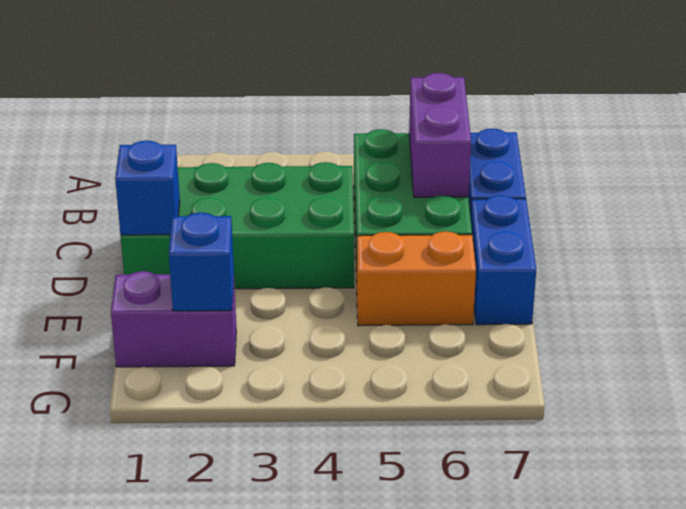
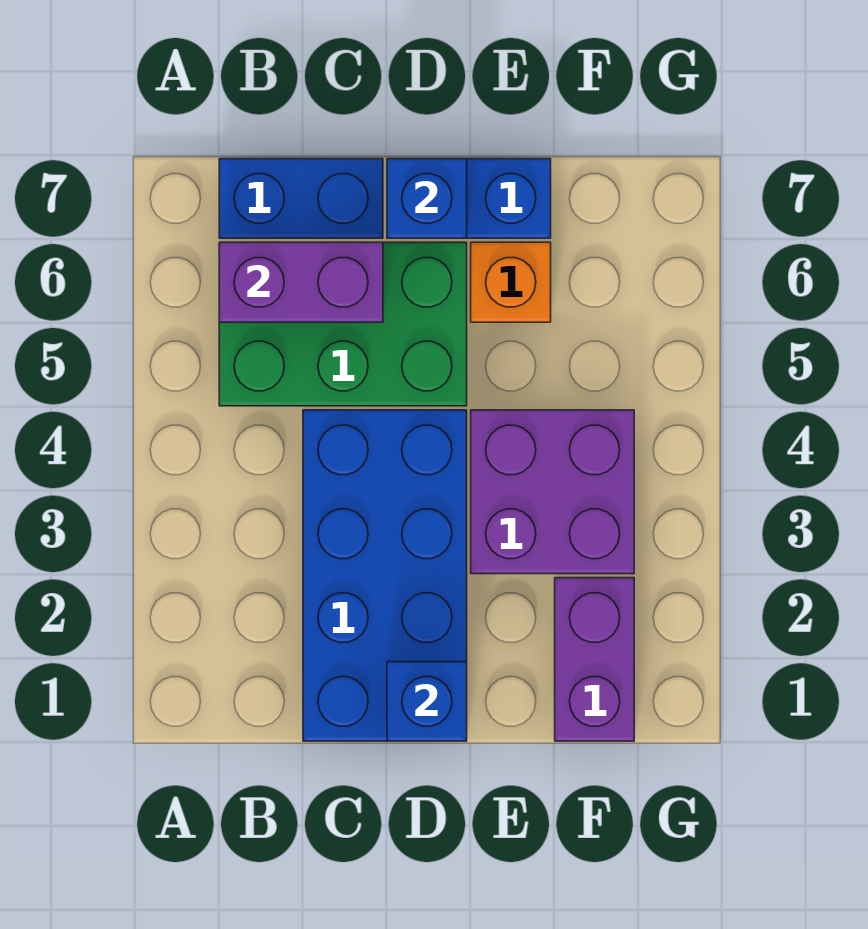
green 2x4 brick [121,162,354,289] -> blue 2x4 brick [303,410,467,741]
none -> purple 2x2 brick [471,410,634,574]
orange 1x2 brick [357,231,476,326] -> orange 1x1 brick [471,242,551,322]
blue 1x1 brick [169,213,234,311] -> blue 1x1 brick moved to [387,159,467,238]

